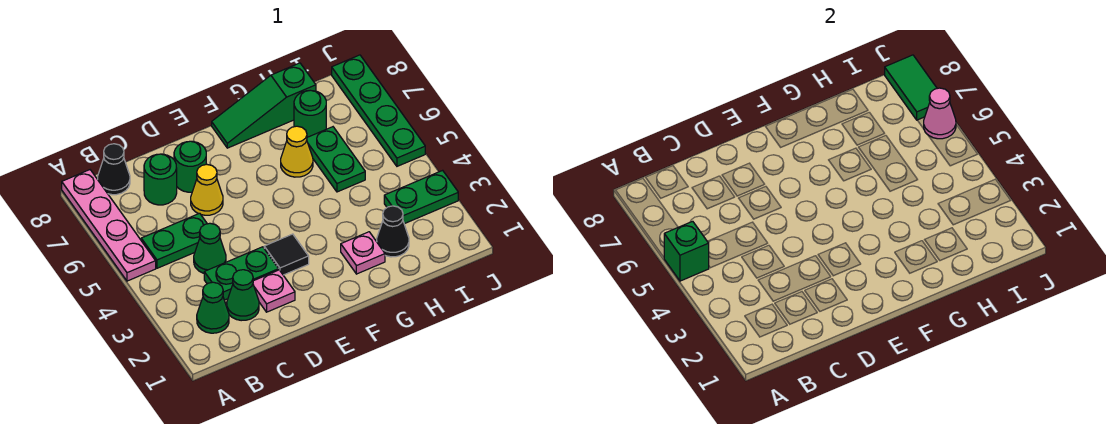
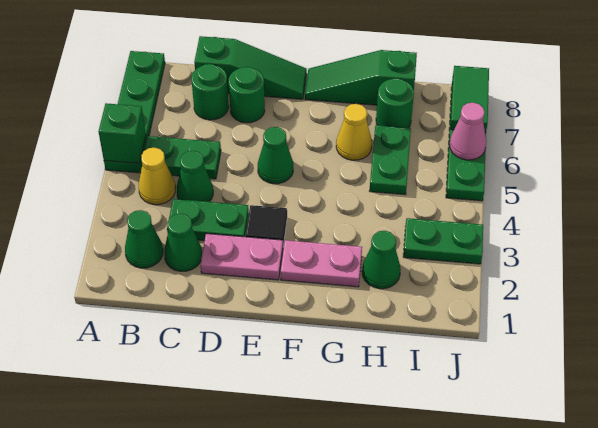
pink 1x4 plate [62,170,156,281] -> green 1x4 plate [104,51,165,173]
black 1x1 cone [98,144,130,195] -> none
none -> green 1x3 slope [194,36,307,99]
pink 1x1 plate [253,270,295,312] -> pink 1x2 plate [200,234,283,280]
yellow 1x1 cone [191,164,223,215] -> yellow 1x1 cone moved to [139,148,175,205]
none -> green 1x1 cone [258,127,293,184]
pink 1x1 plate [341,232,385,274] -> pink 1x2 plate [281,240,362,287]
black 1x1 cone [377,206,409,257] -> green 1x1 cone [362,231,401,289]

